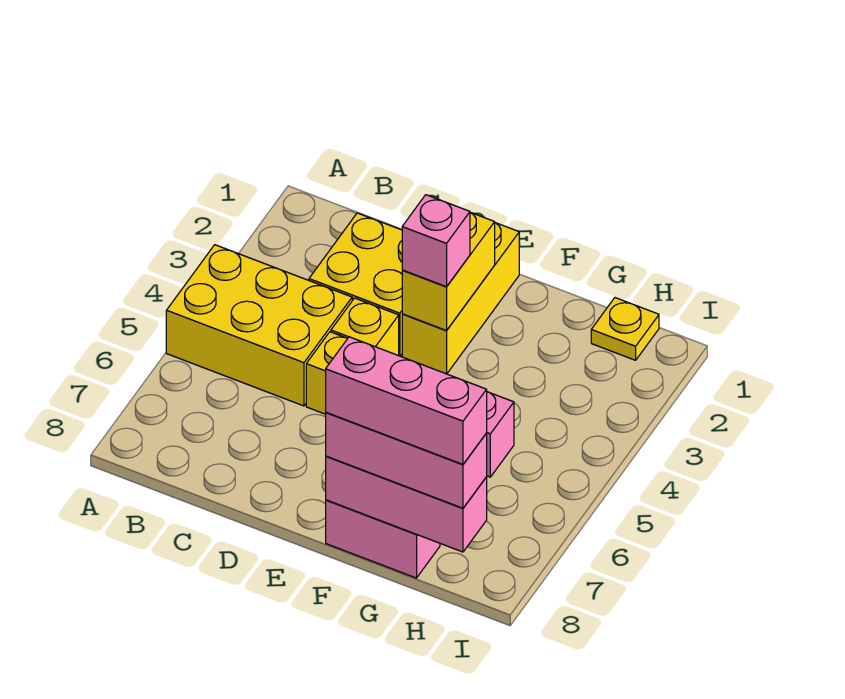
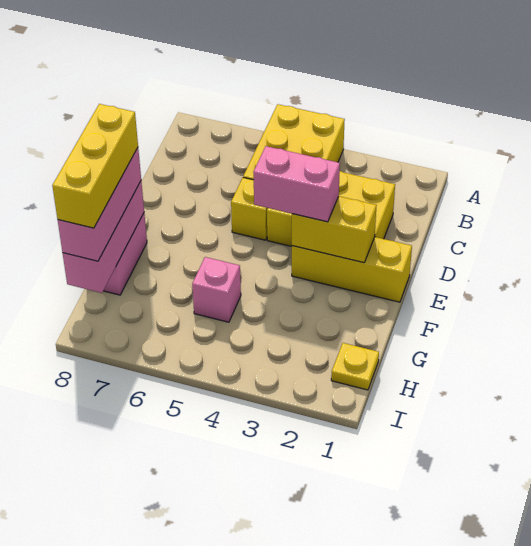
pink 1x1 brick [402,195,470,287] -> pink 1x2 brick [253,146,340,222]
pink 1x3 brick [326,337,487,464] -> yellow 1x3 brick [52,104,138,228]

